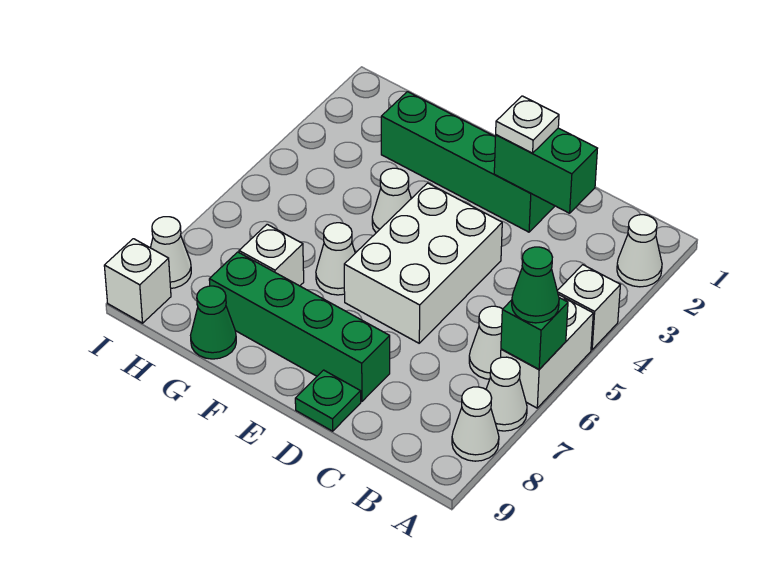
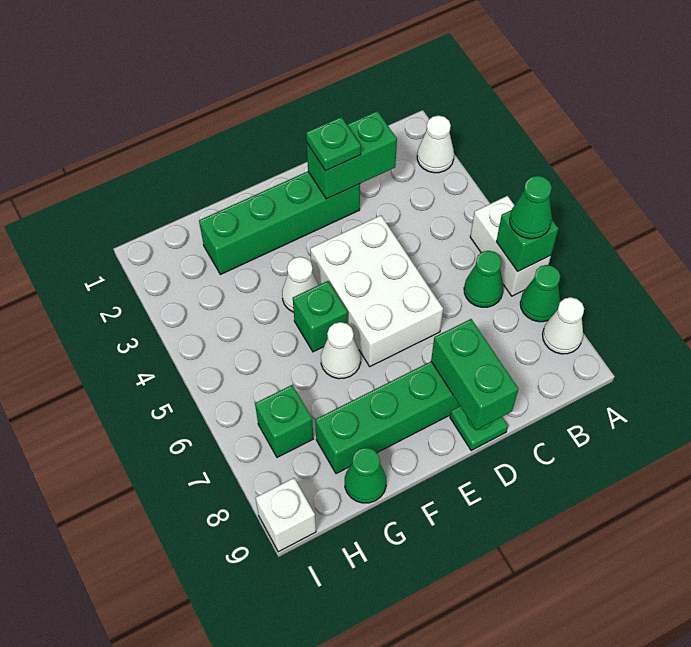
white 1x1 brick [557,265,620,350] -> none
white 1x1 cone [486,357,527,431] -> green 1x1 cone [520,265,560,322]
white 1x1 cone [469,306,503,379] -> green 1x1 cone [464,251,504,307]
white 1x1 plate [496,96,559,153] -> green 1x1 plate [306,117,361,171]
none -> green 1x2 brick [431,319,518,430]
none -> green 1x1 brick [293,281,348,352]
white 1x1 brick [239,224,304,286] -> none
none -> green 1x1 brick [255,385,313,457]
white 1x1 cone [151,217,191,288] -> none

